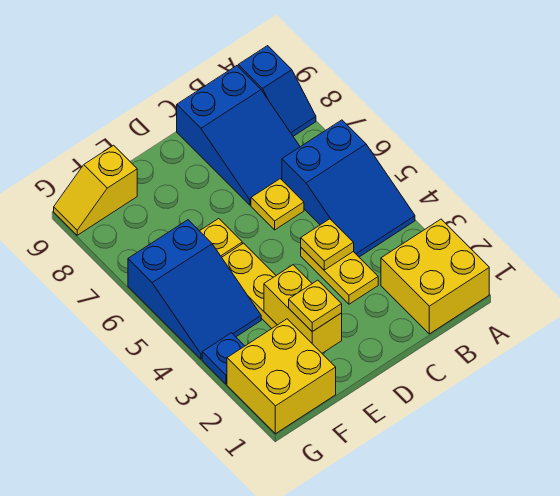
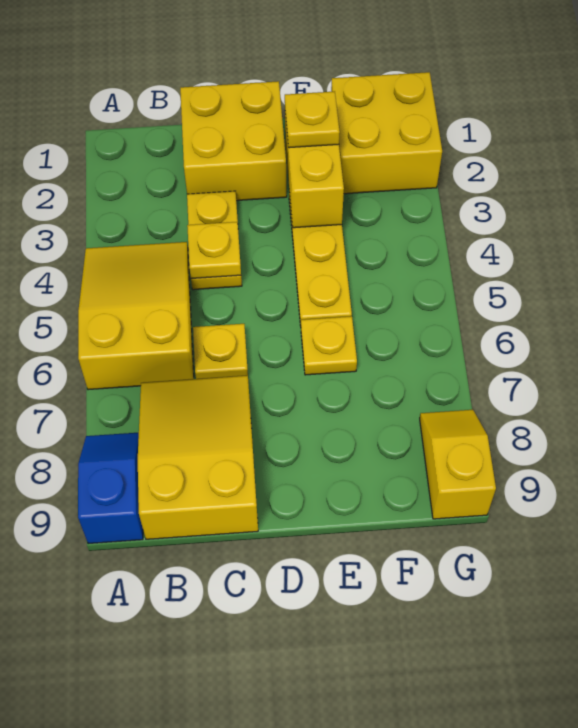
yellow 2x2 brick [381,219,489,334] -> yellow 2x2 brick moved to [180,81,287,201]
blue 2x3 slope [282,120,415,257] -> yellow 2x3 slope [78,242,194,390]
blue 2x3 slope [177,66,300,205] -> yellow 2x3 slope [138,376,258,539]
blue 2x3 slope [128,220,261,359] -> none
yellow 1x2 slope [54,145,137,235] -> yellow 1x2 slope turned to [420,410,496,519]
blue 1x1 plate [202,333,244,384] -> none

